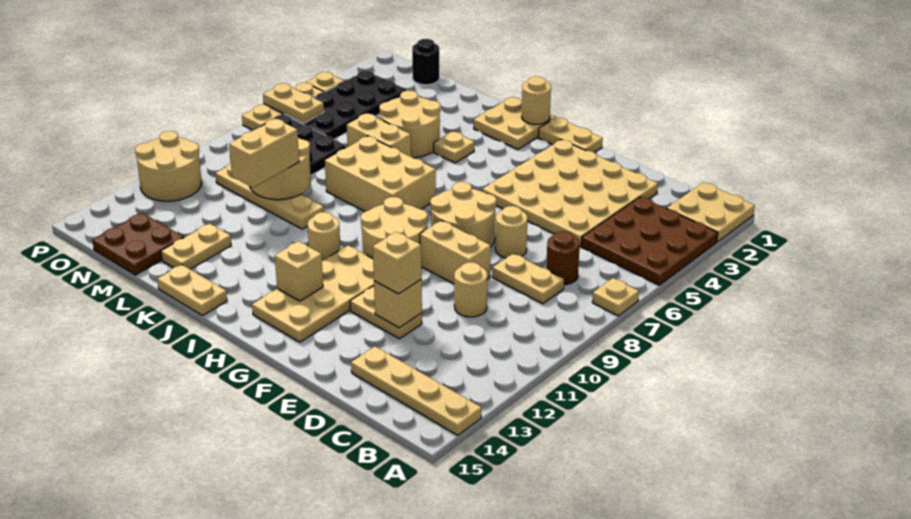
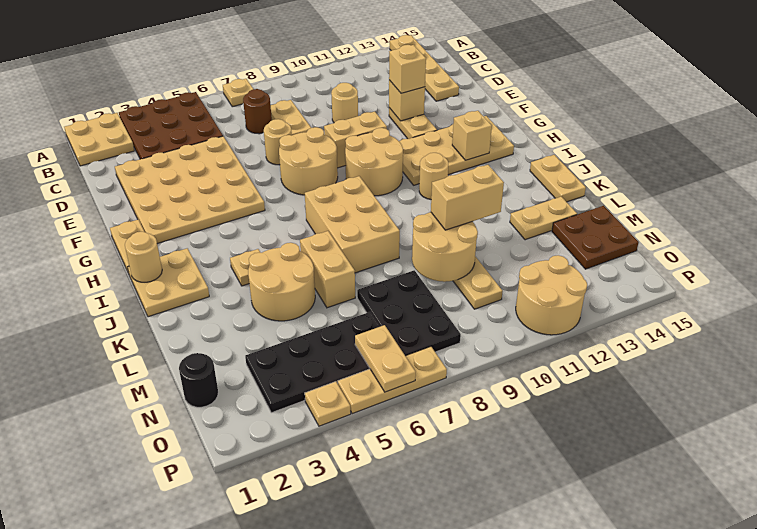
tan 1x2 brick [420,220,491,284] -> tan 1x2 brick turned to [324,111,387,168]

